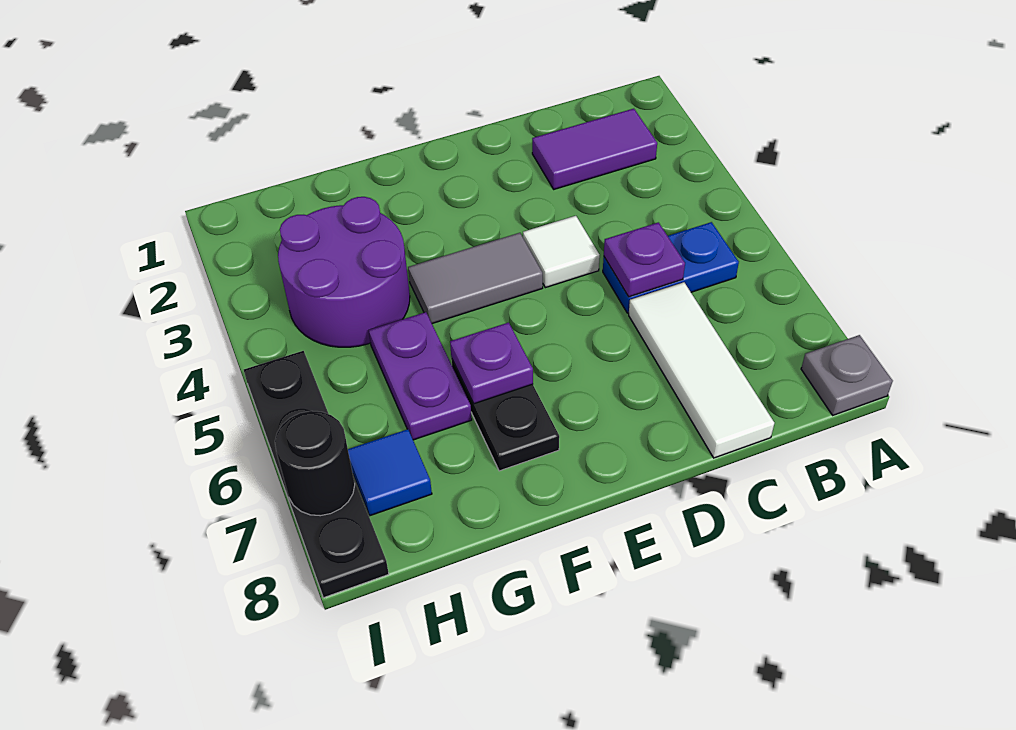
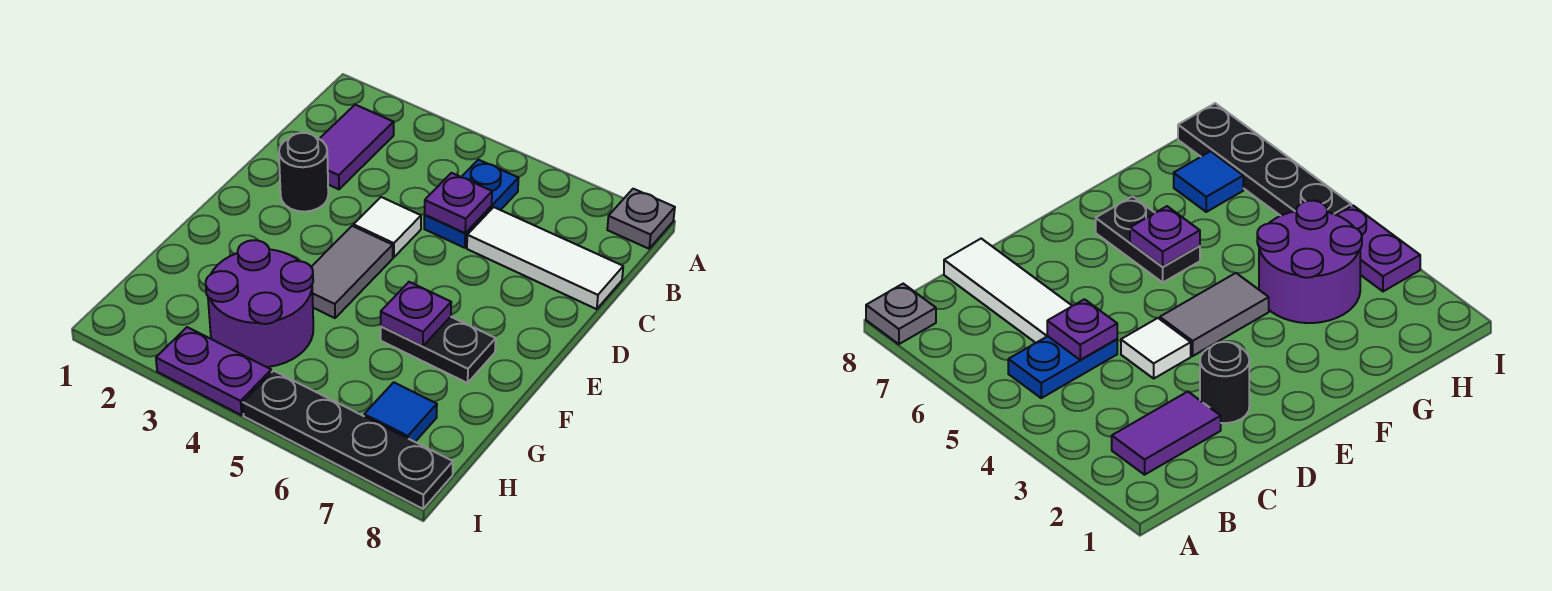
purple 1x2 plate [369,312,472,440] -> purple 1x2 plate moved to [156,327,271,415]
black 1x1 round brick [275,411,355,516] -> black 1x1 round brick moved to [279,133,328,212]

